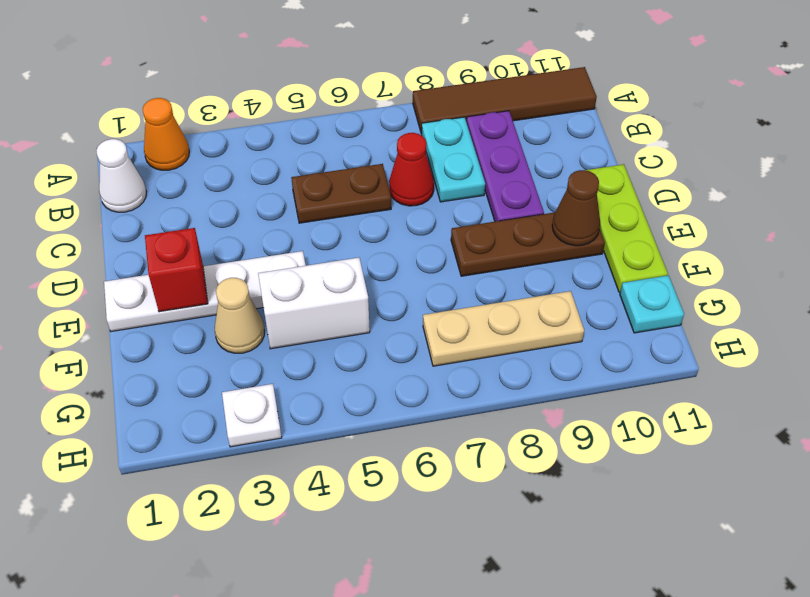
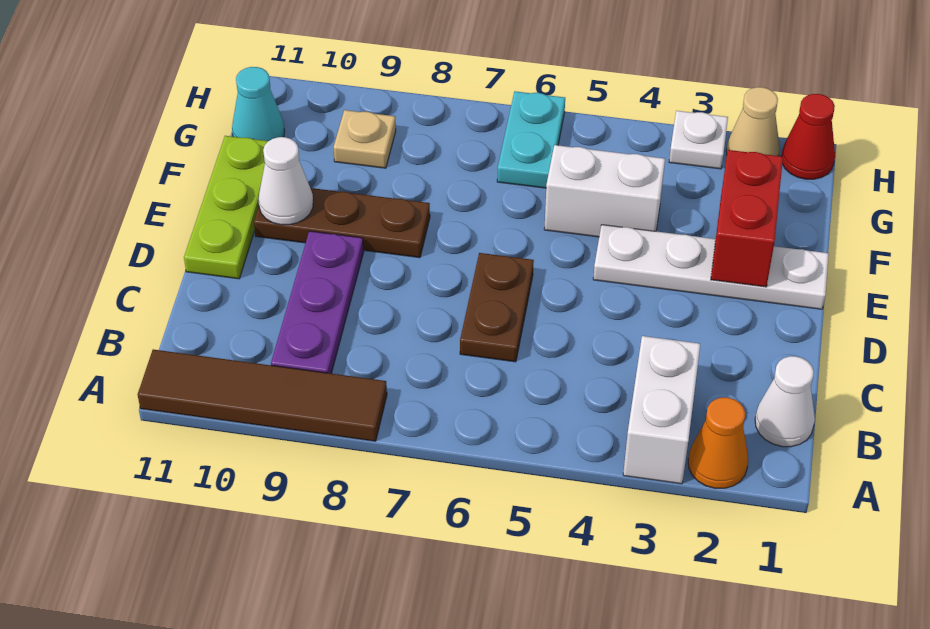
none -> white 1x2 brick [623,336,700,484]
cyan 1x2 plate [422,117,485,202] -> cyan 1x2 plate moved to [497,91,565,188]
brown 1x2 plate [291,164,391,223] -> brown 1x2 plate turned to [460,253,534,362]
red 1x1 cone [389,133,434,206] -> red 1x1 cone moved to [781,94,835,179]
red 1x1 brick [145,228,208,312] -> red 1x2 brick [711,150,783,287]
brown 1x1 cone [552,170,600,246] -> white 1x1 cone [259,137,313,225]
tan 1x1 cone [215,278,264,353] -> tan 1x1 cone moved to [726,87,780,156]
tan 1x3 plate [423,291,584,366] -> tan 1x1 plate [333,110,396,168]
cyan 1x1 plate [620,275,684,333] -> cyan 1x1 cone [232,67,285,141]

